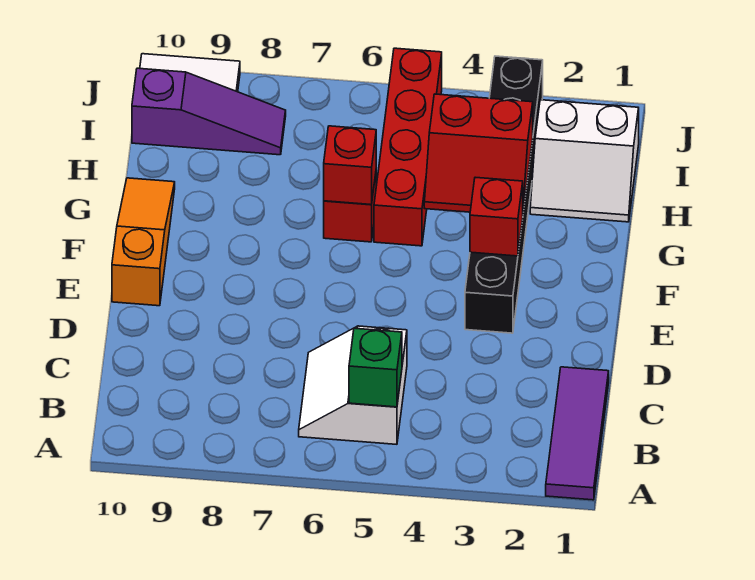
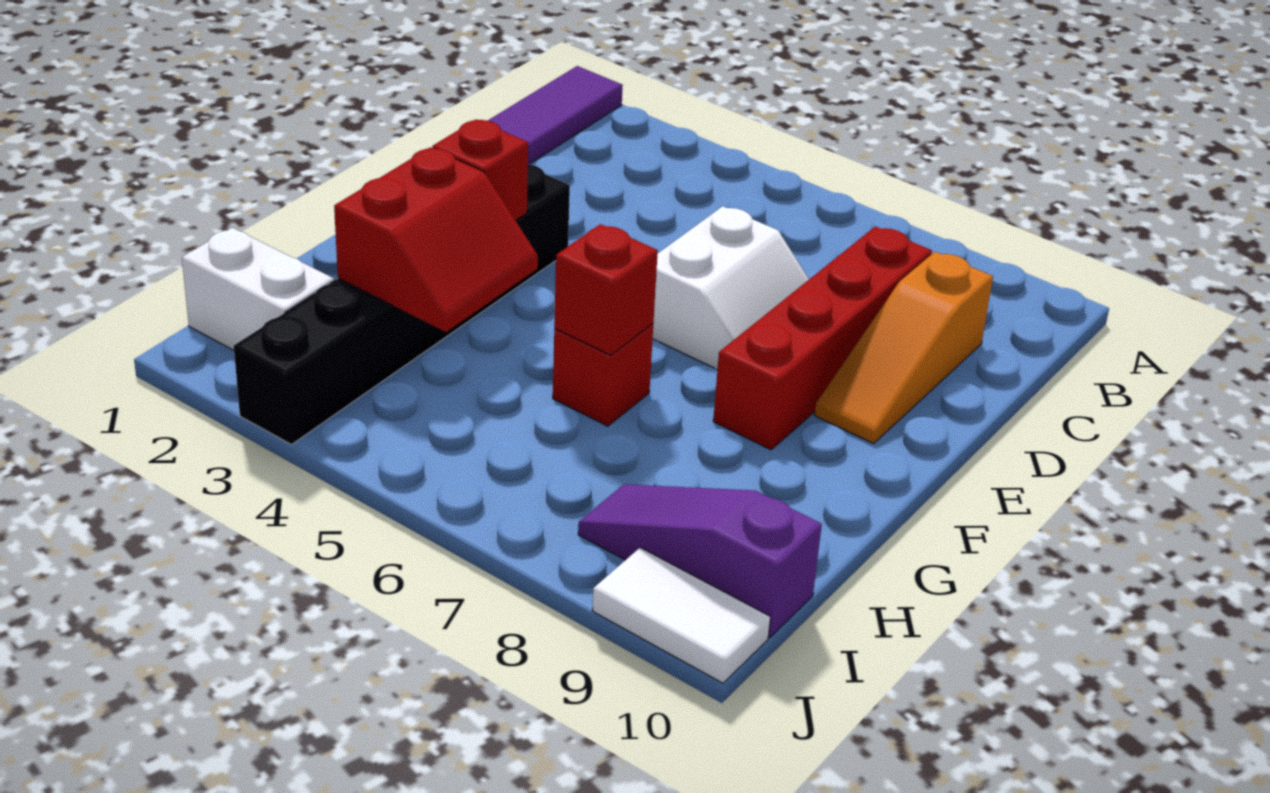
white 2x2 slope [299,326,407,444] -> white 2x2 slope moved to [653,206,809,370]
green 1x1 brick [349,328,402,407] -> none
orange 1x3 slope [112,178,175,306] -> orange 1x3 slope moved to [815,252,993,444]
red 2x2 slope [424,94,533,212] -> red 2x2 slope turned to [334,147,538,332]
red 1x4 brick [374,48,442,246] -> red 1x4 brick moved to [713,226,932,450]

